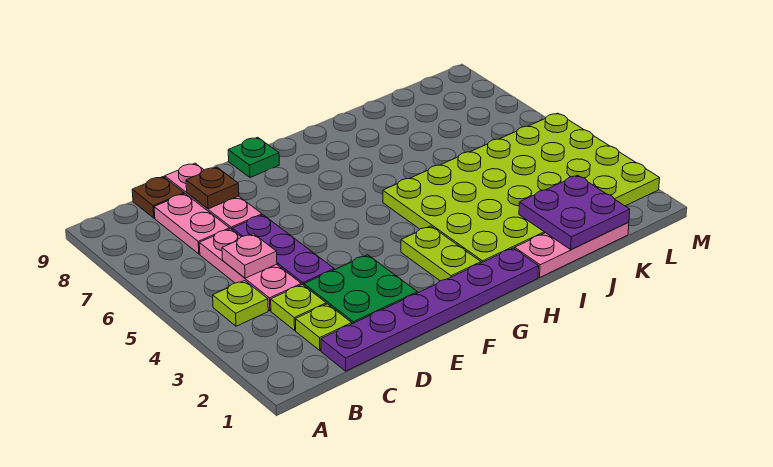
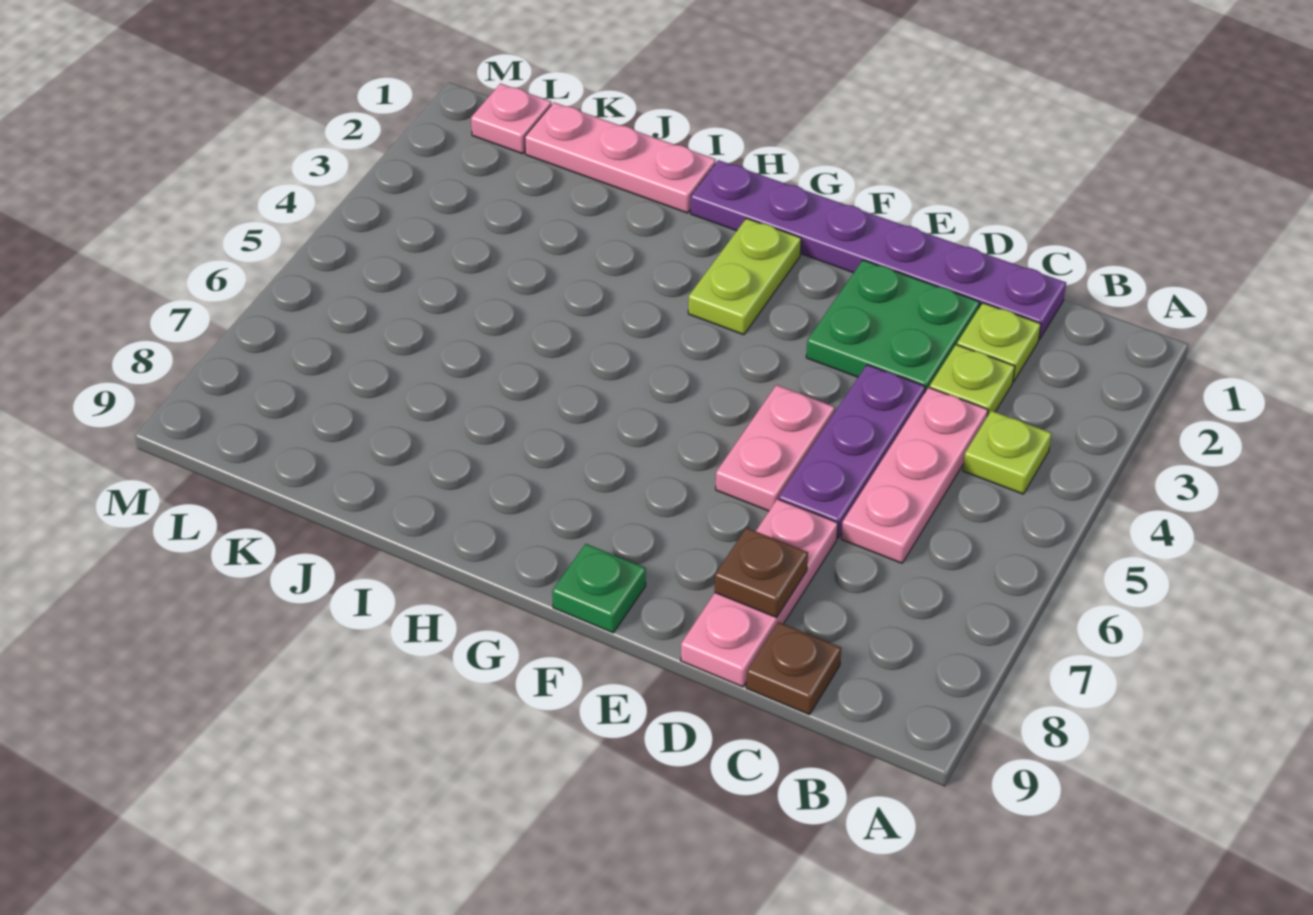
pink 1x1 plate [222,234,277,278] -> pink 1x1 plate moved to [471,84,551,154]
pink 1x2 plate [154,194,230,254] -> pink 1x2 plate moved to [716,385,835,511]
lime 4x6 plate [383,113,660,263] -> none
purple 2x2 plate [519,175,630,250] -> none

